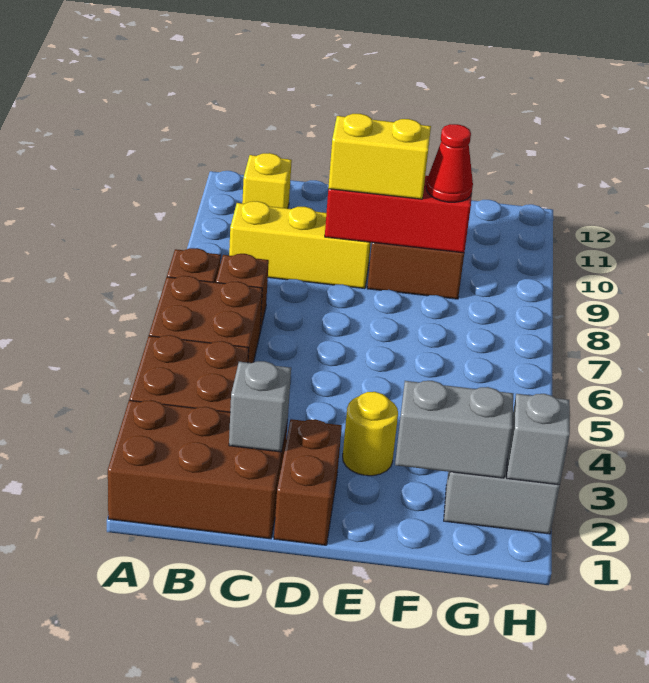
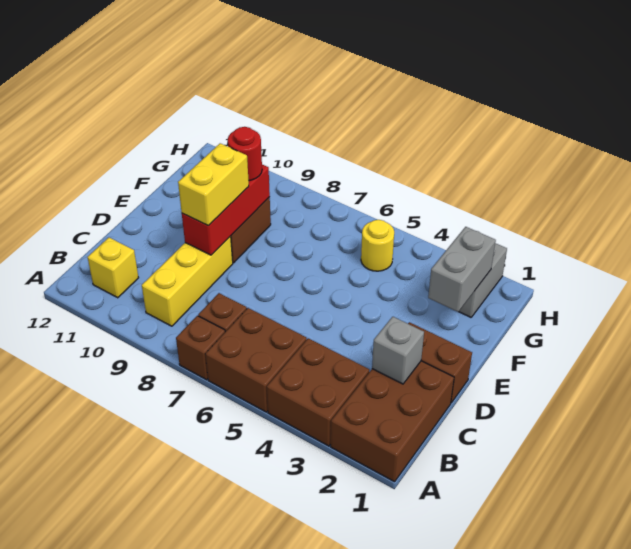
yellow 1x1 round brick [343,392,398,476] -> yellow 1x1 round brick moved to [361,220,394,271]
red 1x1 cone [426,124,473,202] -> red 1x1 round brick [228,127,262,181]
grey 1x1 brick [507,394,570,485] -> none

